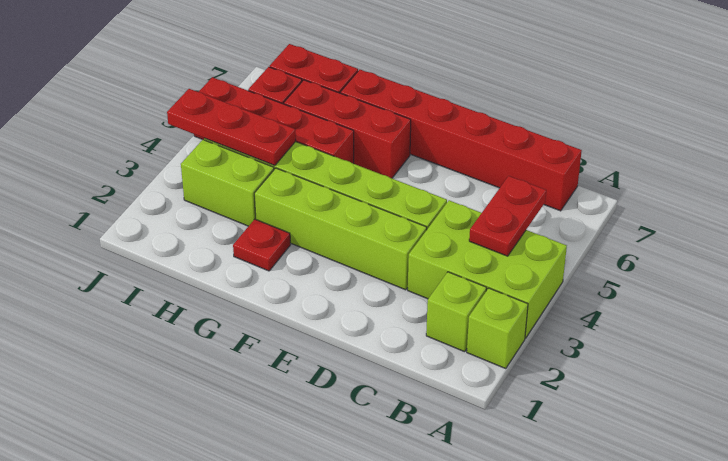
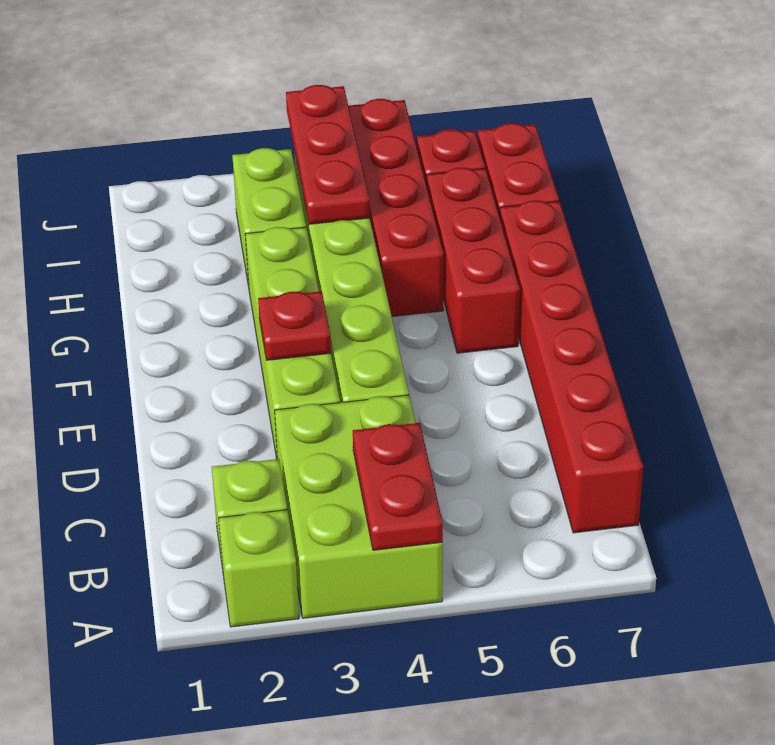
red 1x2 plate [469,176,546,256] -> red 1x2 plate turned to [353,423,443,550]
red 1x1 plate [233,219,291,271] -> red 1x1 plate moved to [258,291,331,360]

